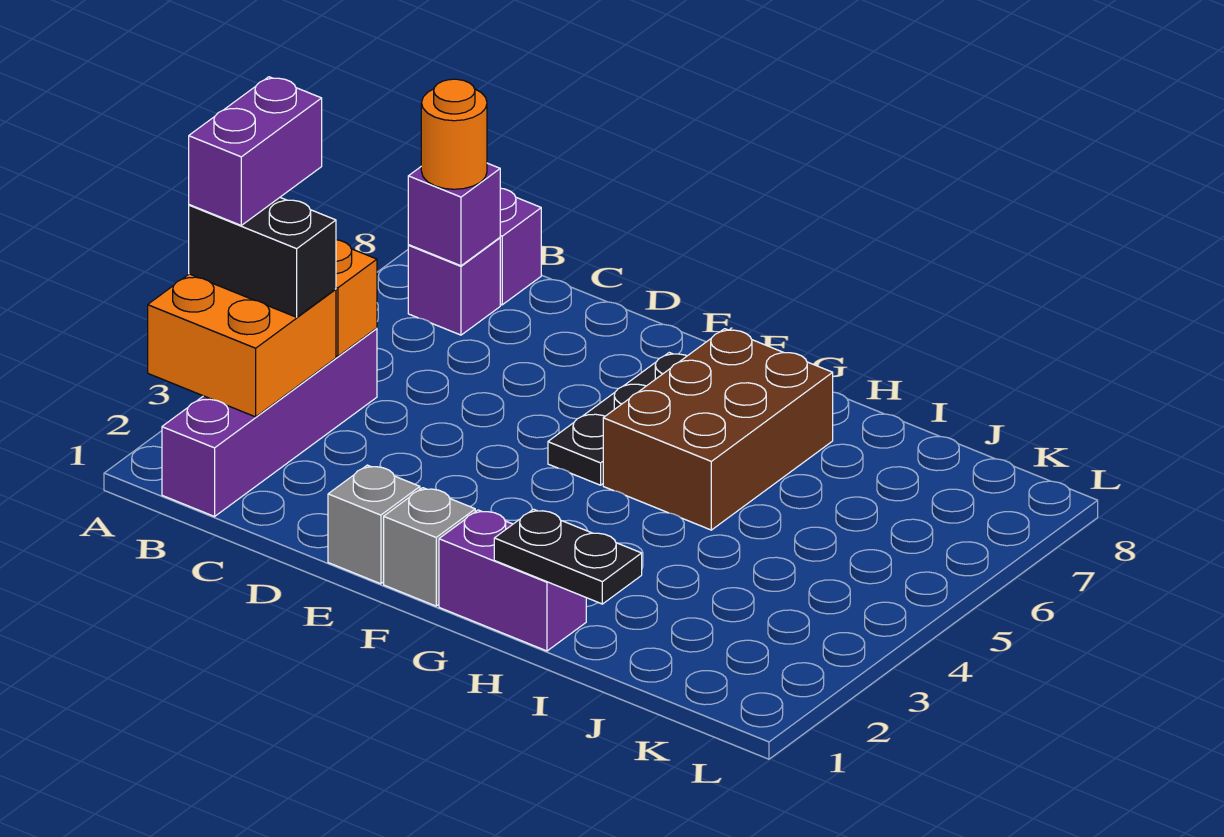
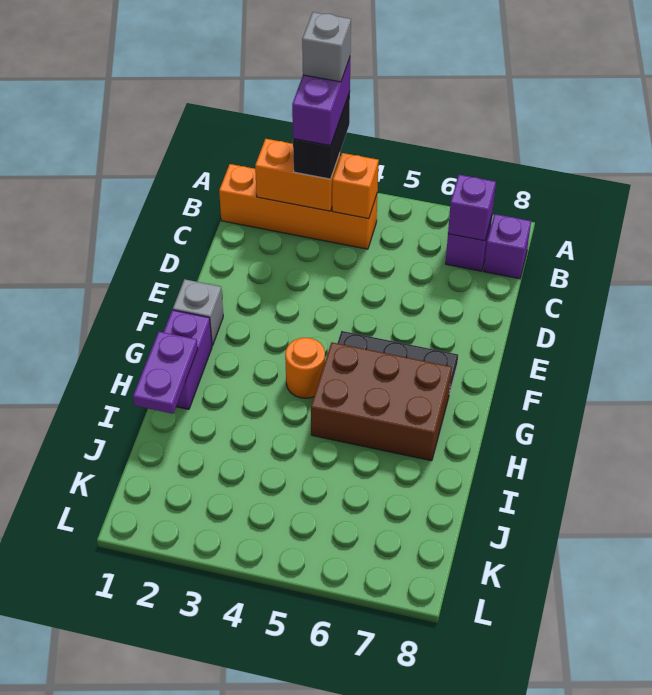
orange 2x2 brick [148,274,336,417] -> orange 1x2 brick [255,139,340,211]
purple 1x2 brick [189,77,322,225] -> purple 1x2 brick turned to [292,58,350,146]
purple 1x4 brick [162,328,377,516] -> orange 1x4 brick [219,164,377,249]
orange 1x1 round brick [421,79,487,189] -> orange 1x1 round brick moved to [285,338,325,398]
grey 1x1 brick [328,465,420,584] -> grey 1x1 brick moved to [302,12,351,82]
black 1x2 plate [494,509,642,604] -> purple 1x2 plate [133,332,198,414]

